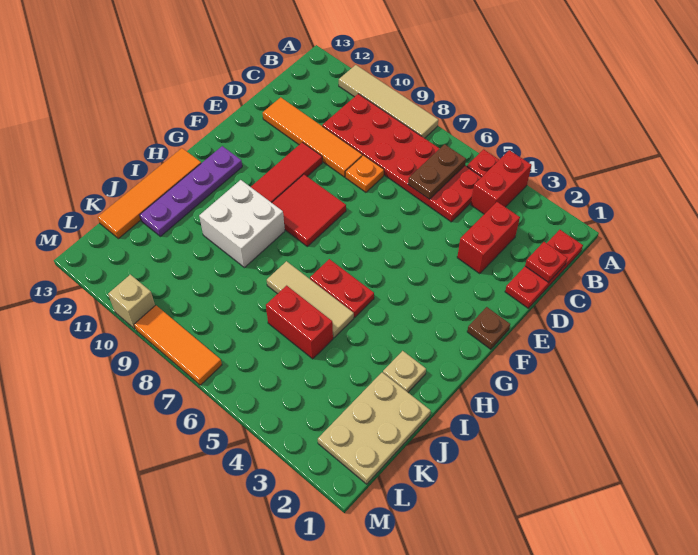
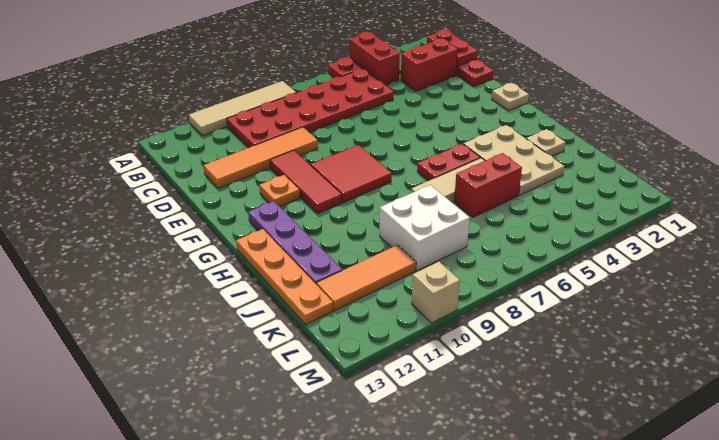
brown 1x2 plate [408,144,466,199] -> none
red 1x1 plate [525,242,567,283] -> red 1x2 plate [427,29,478,66]
red 1x2 brick [457,202,520,274] -> red 1x2 brick turned to [401,38,458,91]
orange 1x1 plate [345,155,384,192] -> orange 1x1 plate moved to [259,175,300,207]
brown 1x1 plate [467,307,510,349] -> tan 1x1 plate [492,83,529,111]
white 2x2 brick [199,180,285,268] -> white 2x2 brick moved to [380,185,470,271]
orange 1x4 tile [98,148,201,239] -> orange 1x4 plate [236,229,333,325]
tan 2x3 plate [318,372,431,484] -> tan 2x3 plate moved to [464,125,564,195]
orange 1x3 tile [134,305,222,385] -> orange 1x3 tile moved to [316,245,416,310]

